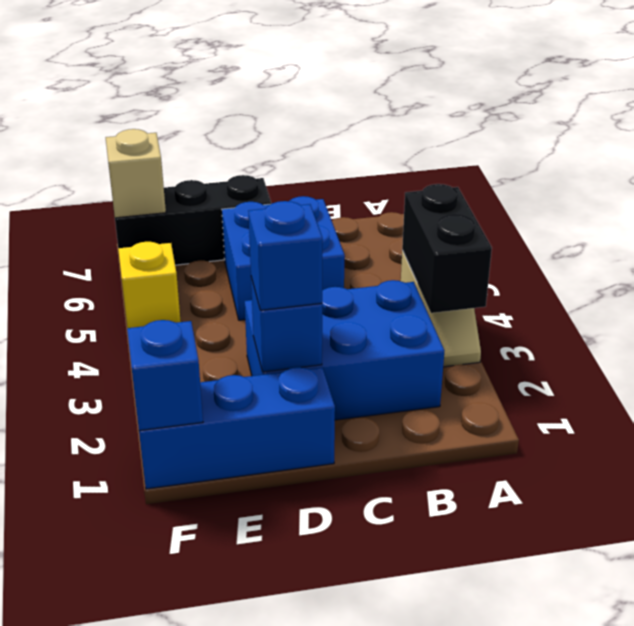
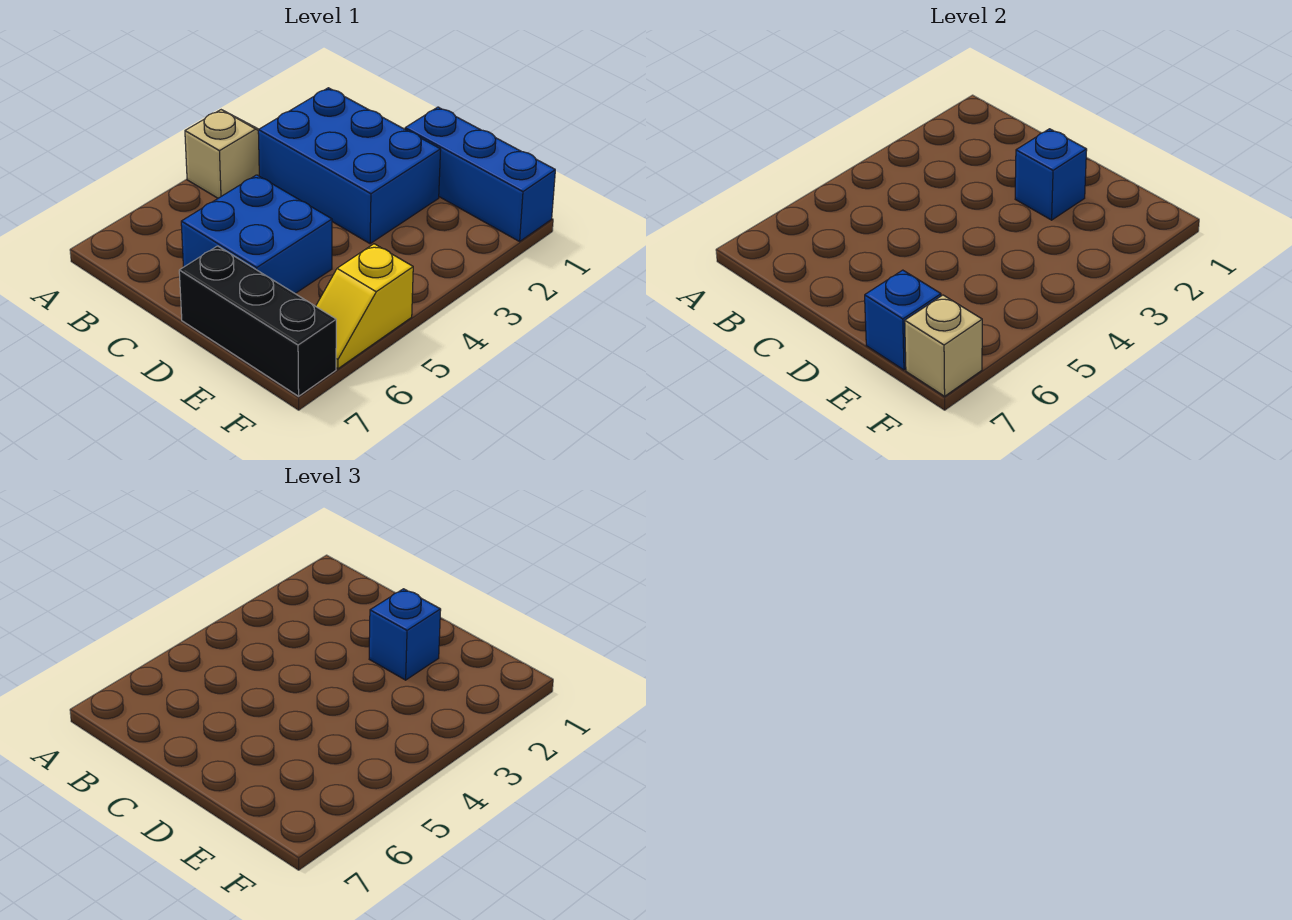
black 1x2 brick [402,184,492,313] -> none
blue 1x1 brick [127,320,203,431] -> blue 1x1 brick moved to [865,270,941,370]

